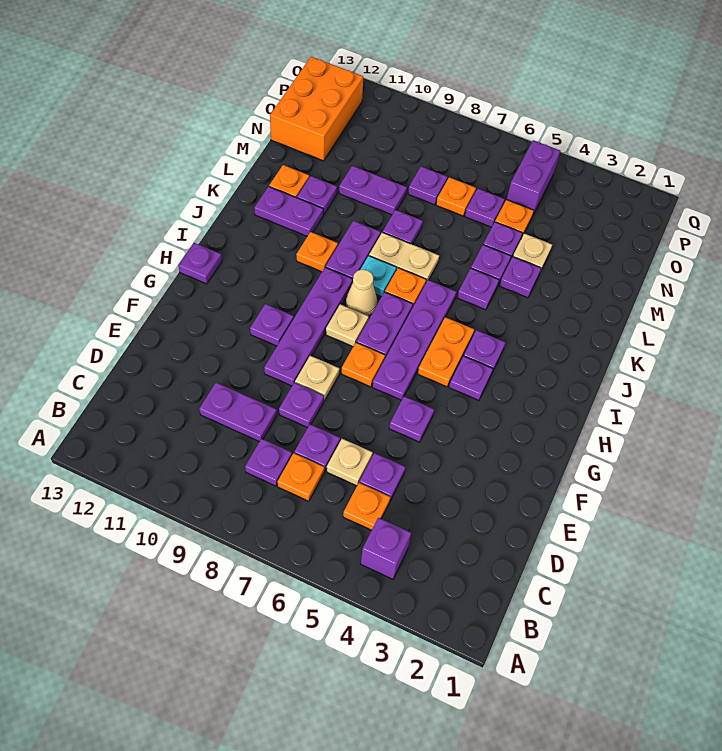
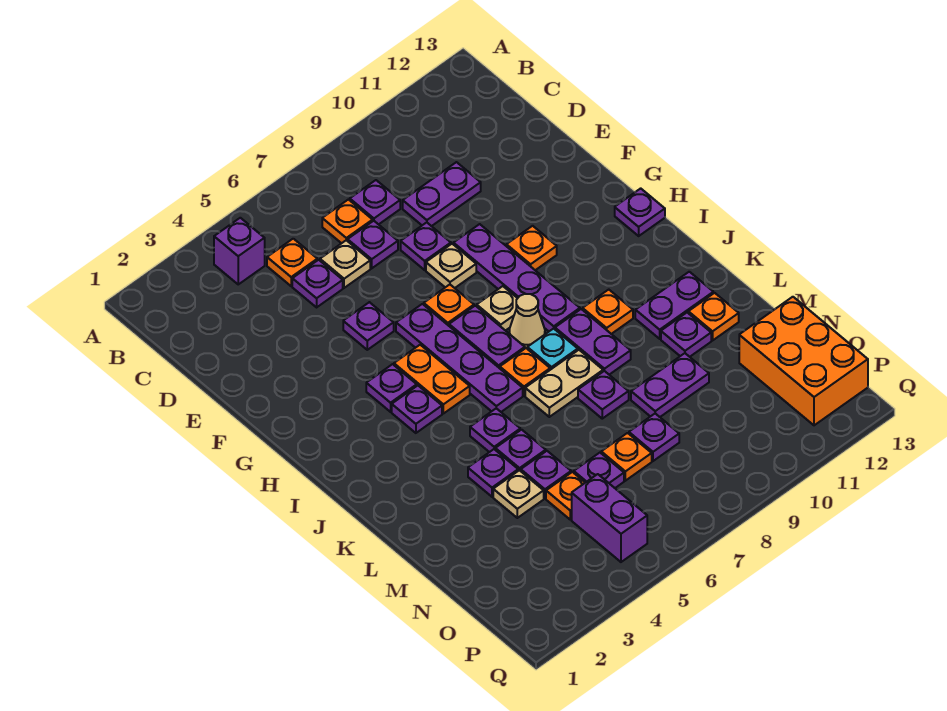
purple 1x1 plate [250,304,294,346] -> orange 1x1 plate [506,226,557,270]

